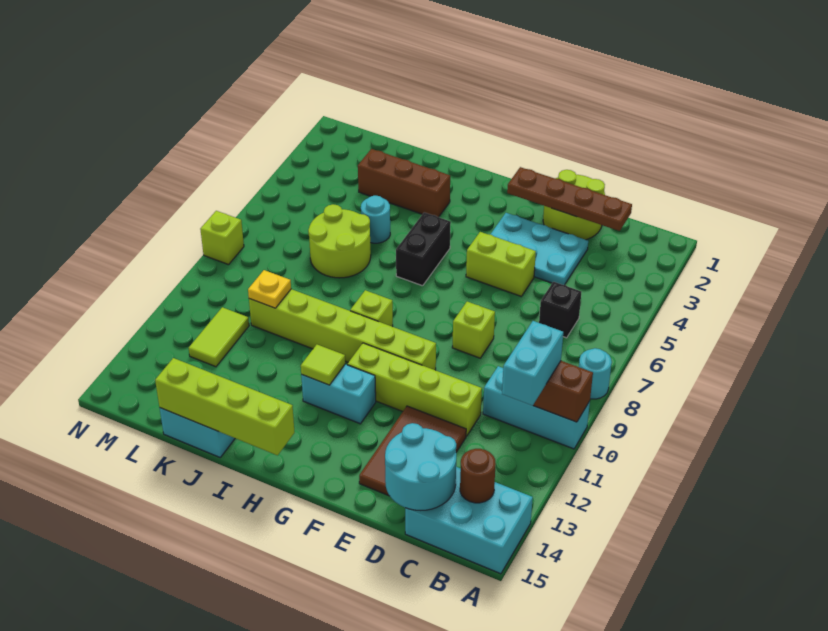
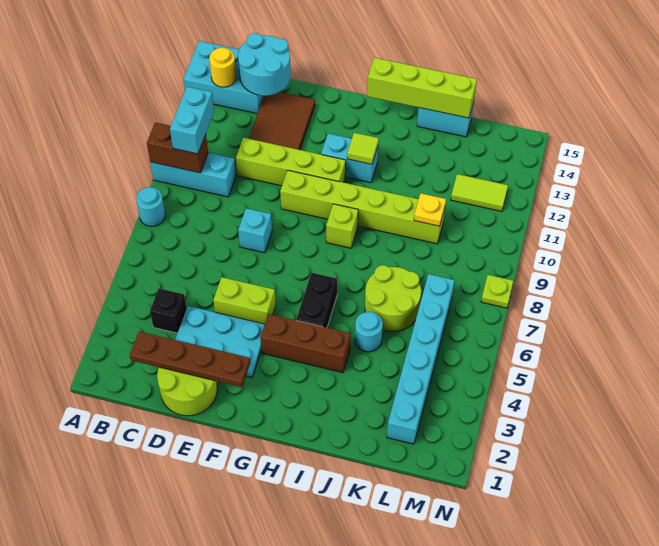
brown 1x1 round brick [460,449,496,503] -> yellow 1x1 round brick [209,48,236,87]
black 1x1 brick [539,282,581,338] -> black 1x1 brick moved to [150,288,187,333]
lime 1x1 brick [452,302,495,358] -> cyan 1x1 brick [238,208,272,253]
brown 1x3 brick [358,149,450,217] -> brown 1x3 brick moved to [260,314,351,373]
none -> cyan 1x6 brick [387,274,454,444]
lime 1x2 tile [189,307,249,367] -> lime 1x2 tile turned to [451,174,508,211]
lime 1x1 brick [200,211,244,265] -> lime 1x1 plate [481,275,513,308]

